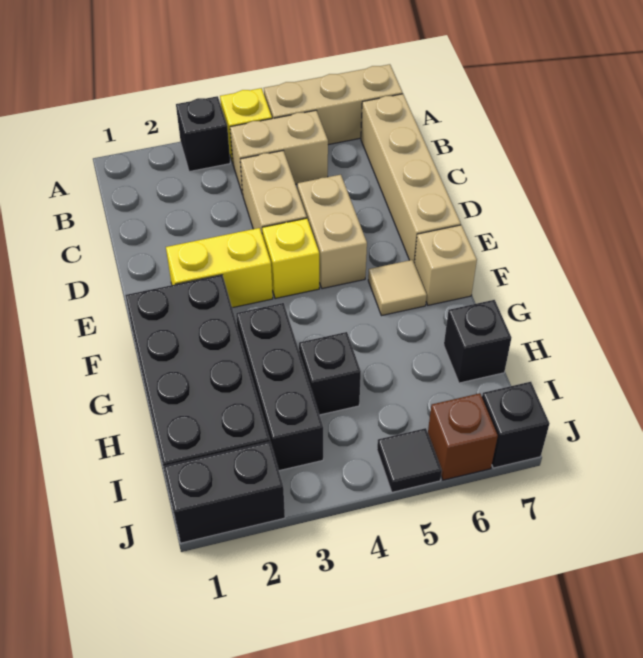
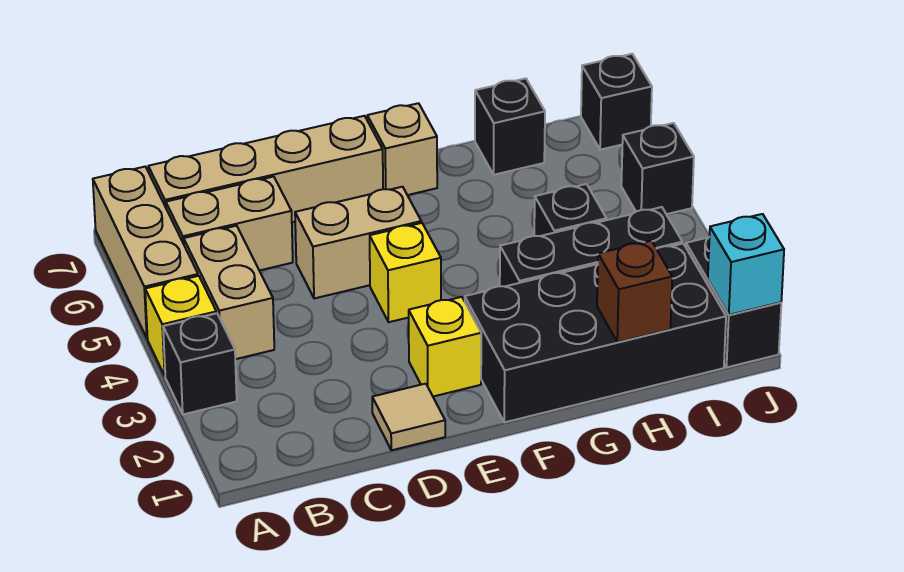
tan 1x2 brick [240,151,307,236] -> tan 1x2 brick moved to [166,177,293,271]
yellow 1x2 brick [166,228,273,308] -> yellow 1x1 brick [409,297,481,396]
tan 1x1 tile [368,260,427,316] -> tan 1x1 tile moved to [372,384,445,450]
none -> cyan 1x1 brick [708,214,784,315]
black 1x1 tile [377,428,442,492] -> black 1x1 brick [621,123,694,214]
brown 1x1 brick [428,393,498,480] -> brown 1x1 brick moved to [597,241,672,342]

